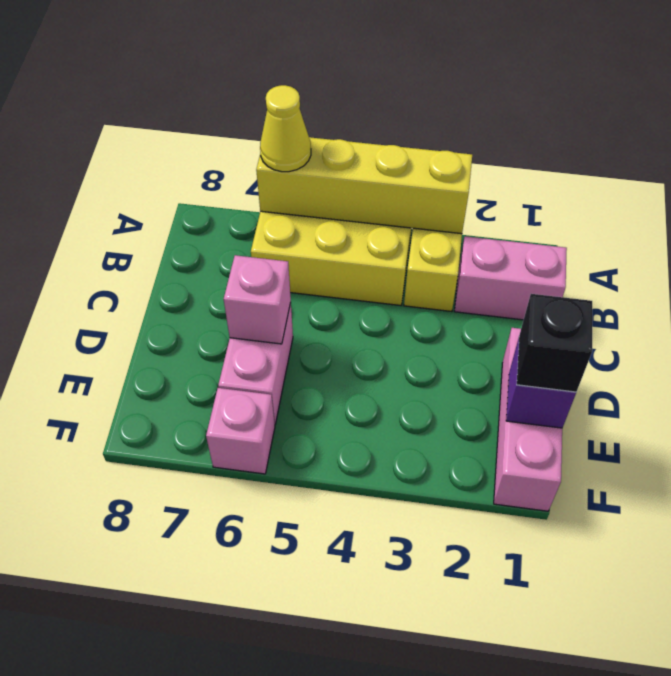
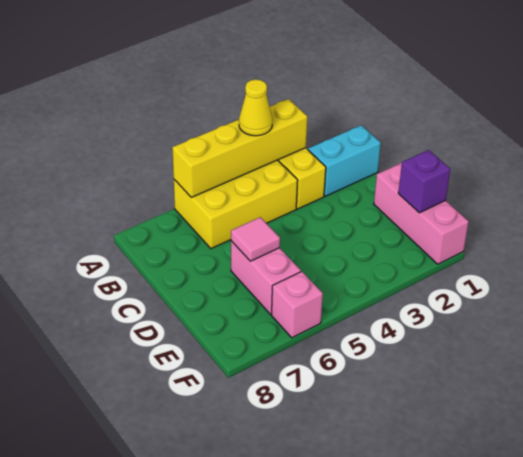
yellow 1x1 cone [260,85,311,172] -> yellow 1x1 cone moved to [239,79,272,136]
pink 1x2 brick [454,236,567,320] -> cyan 1x2 brick [308,125,381,196]
pink 1x1 brick [224,255,291,344] -> pink 1x1 tile [231,217,280,261]
black 1x1 brick [517,294,592,392] -> none

